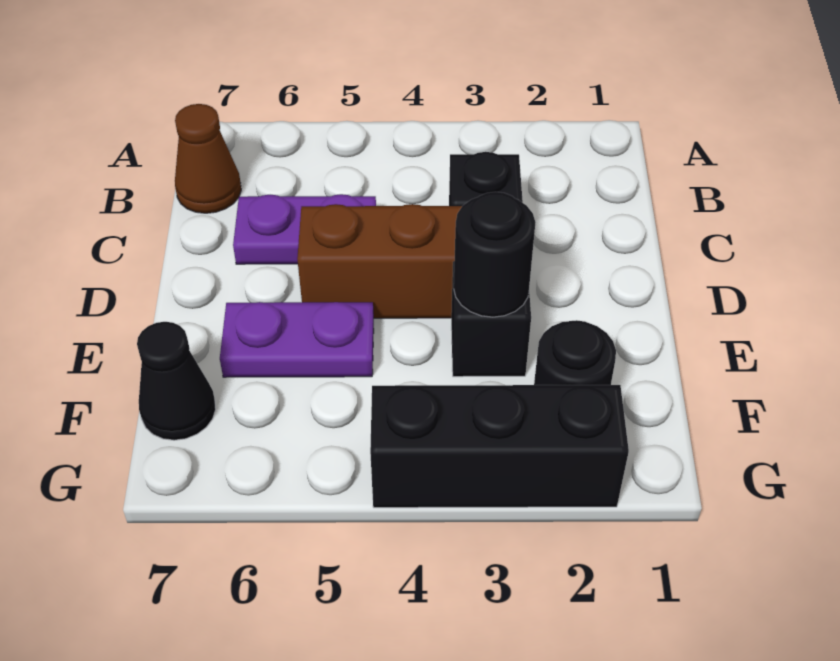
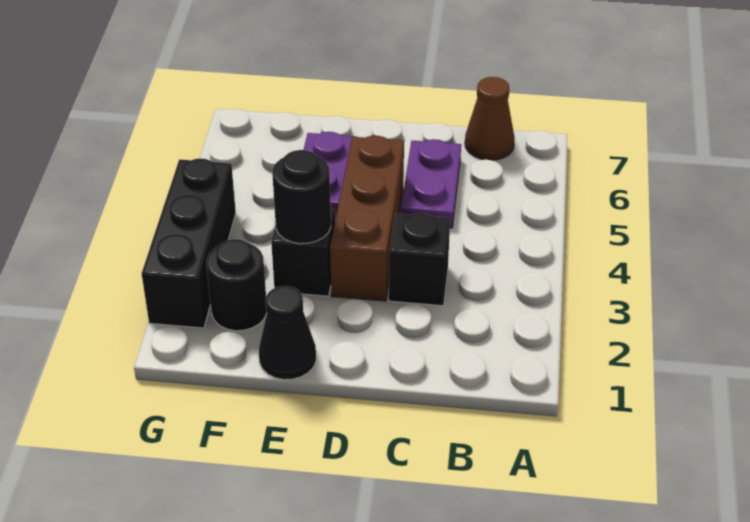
black 1x1 cone [137,322,216,440] -> black 1x1 cone moved to [259,286,316,380]

